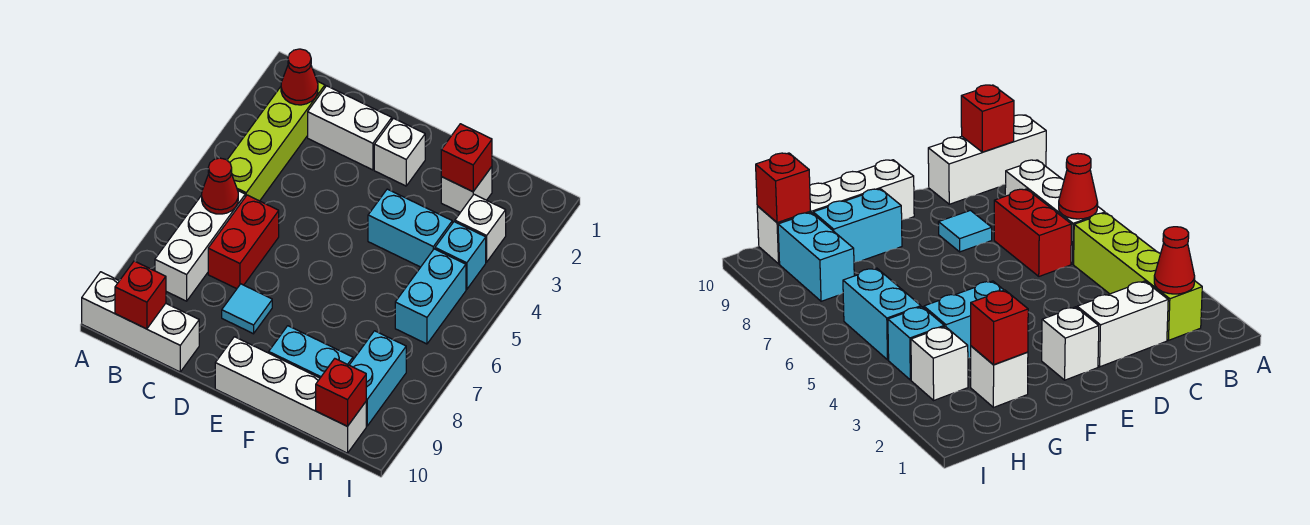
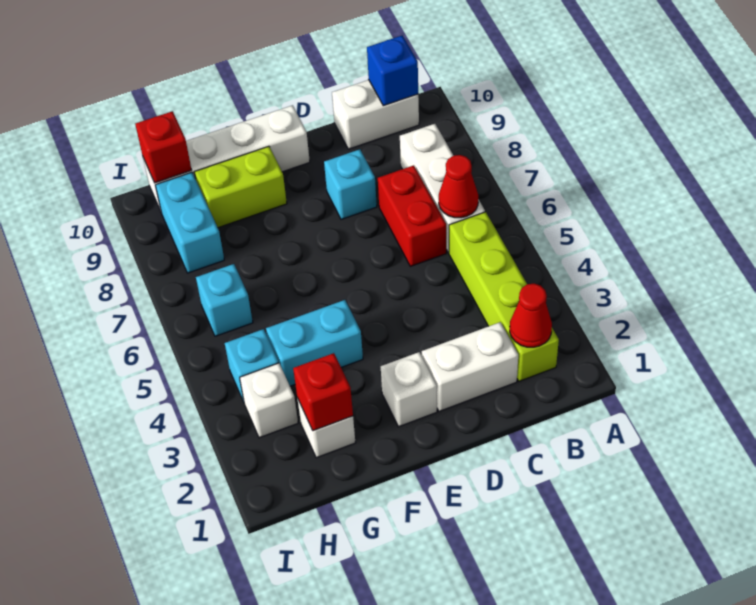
white 1x3 brick [82,272,199,372] -> white 1x2 brick [332,80,419,149]
red 1x1 brick [115,261,166,329] -> blue 1x1 brick [367,36,418,106]
cyan 1x1 tile [222,284,272,334] -> cyan 1x1 brick [324,149,377,219]
cyan 1x2 brick [269,326,353,378] -> lime 1x2 brick [194,146,287,228]
cyan 1x2 brick [395,249,466,344] -> cyan 1x1 brick [196,264,253,336]

